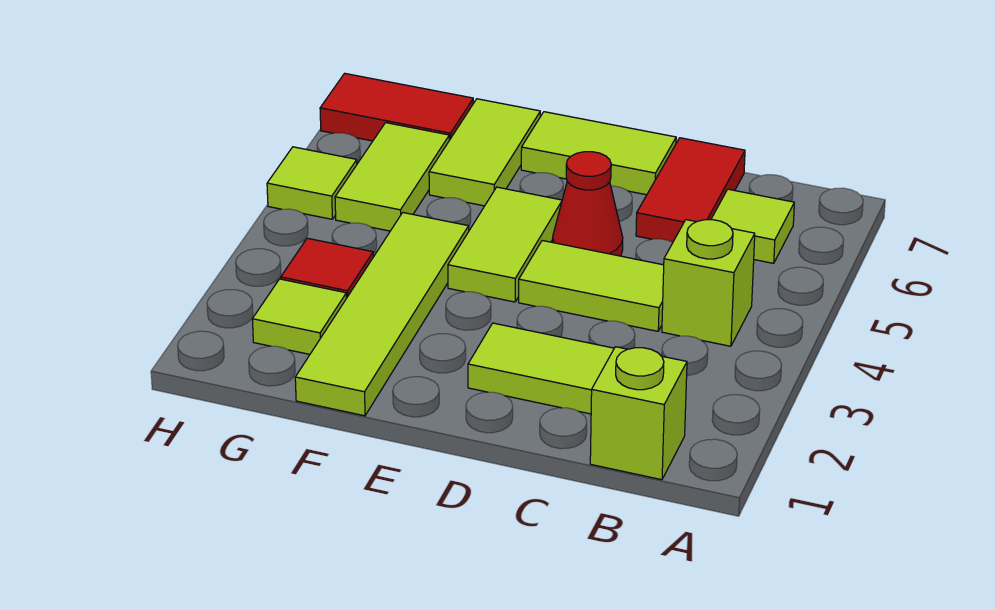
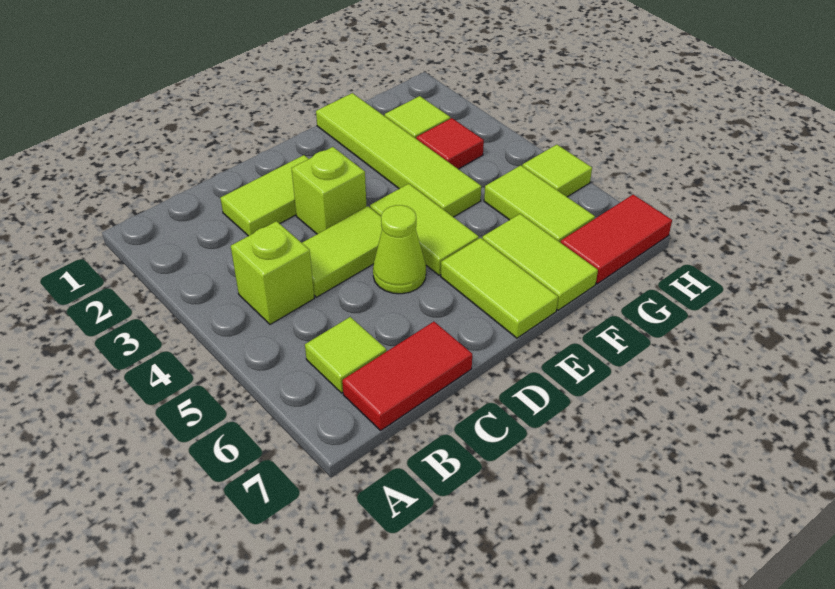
lime 1x1 brick [590,347,687,480] -> lime 1x1 brick moved to [291,147,366,234]
red 1x2 tile [636,138,745,242] -> red 1x2 tile turned to [342,322,472,430]
red 1x1 cone [552,152,623,256] -> lime 1x1 cone [373,205,426,294]
lime 1x2 tile [521,112,676,195] -> lime 1x2 tile turned to [441,238,558,338]

